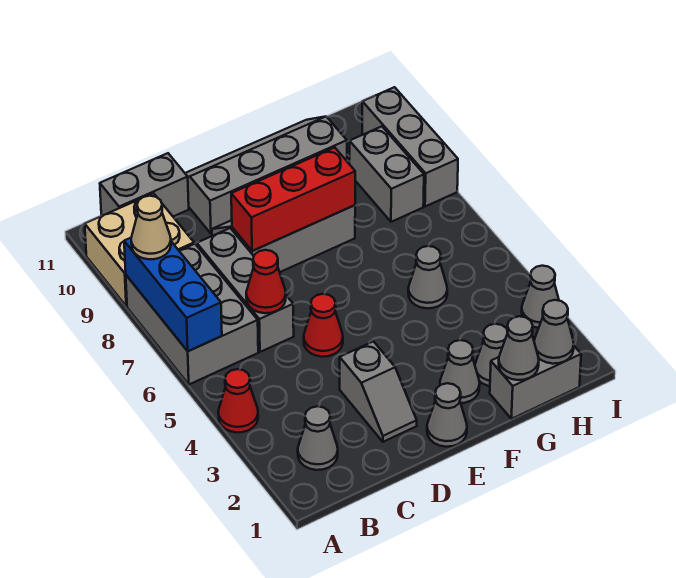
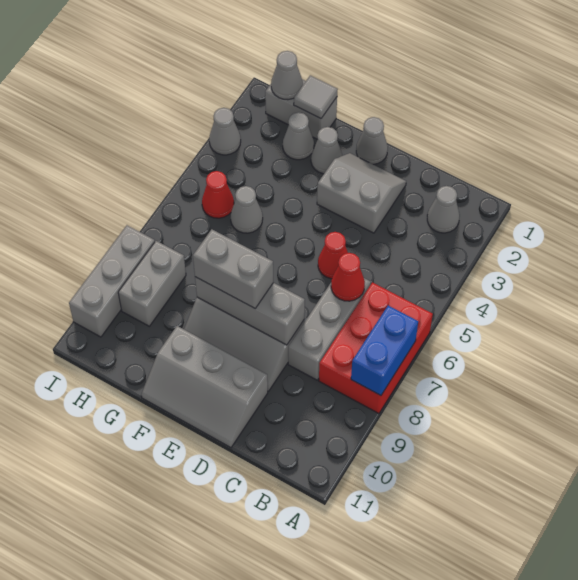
red 1x1 cone [218,369,258,432] -> red 1x1 cone moved to [202,171,234,218]
grey 2x3 brick [126,244,258,384] -> red 2x3 brick [319,282,433,413]
blue 1x3 brick [124,238,222,351] -> blue 1x2 brick [351,305,418,396]
tan 1x1 cone [131,196,171,259] -> none
tan 2x2 brick [85,193,194,306] -> none
grey 1x2 brick [100,153,189,216] -> grey 1x2 brick moved to [193,229,273,308]
grey 1x2 slope [340,341,417,442] -> grey 2x2 slope [317,153,406,233]
red 1x3 brick [231,147,355,251] -> grey 1x3 brick [195,277,305,345]
grey 2x4 slope [185,117,347,234] -> grey 2x3 slope [141,326,268,448]
grey 1x1 cone [499,316,539,380] -> grey 1x1 tile [294,75,338,119]

